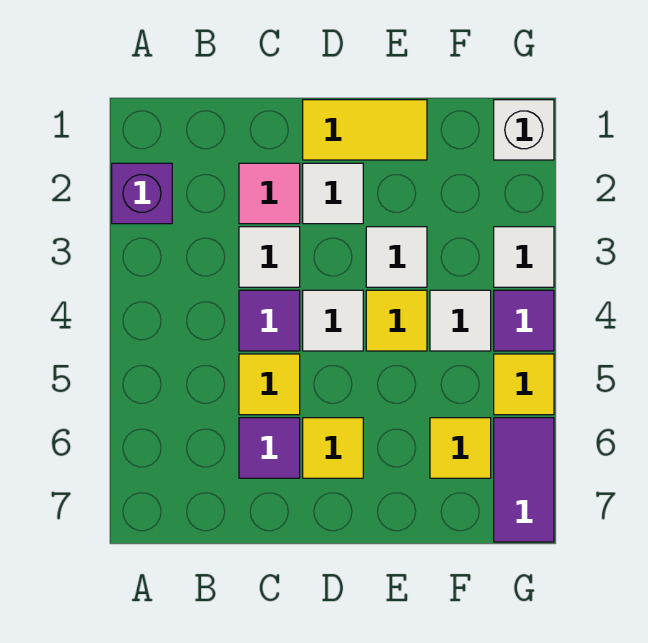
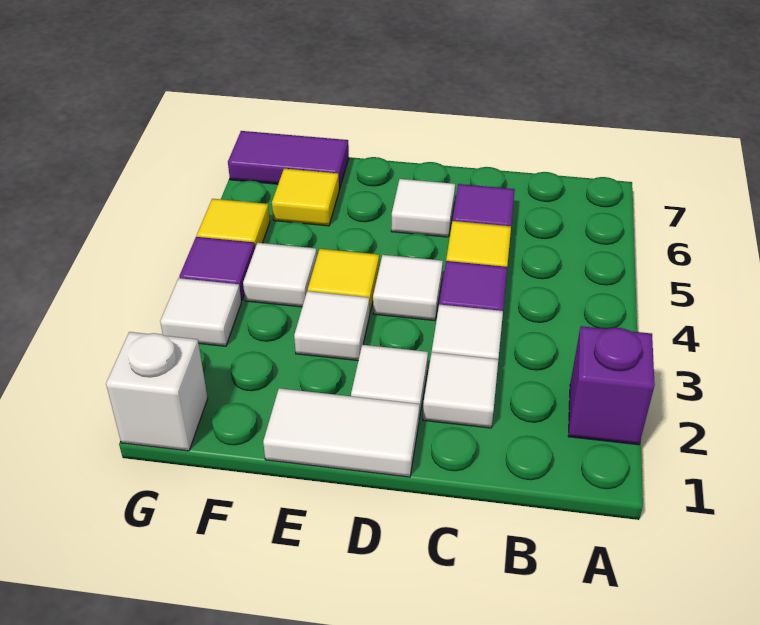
pink 1x1 tile [239,163,300,224] -> white 1x1 tile [423,352,498,428]
yellow 1x2 tile [303,100,427,160] -> white 1x2 tile [263,388,420,477]
yellow 1x1 tile [303,418,363,478] -> white 1x1 tile [391,179,455,237]
purple 1x2 tile [494,418,554,542] -> purple 1x2 tile turned to [228,131,349,190]

